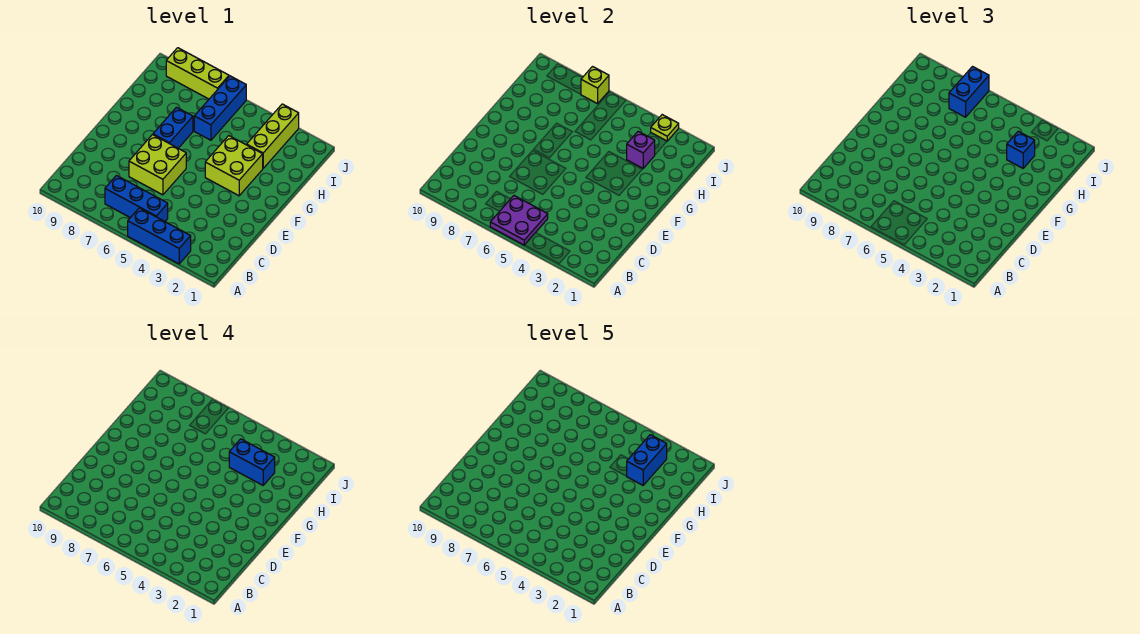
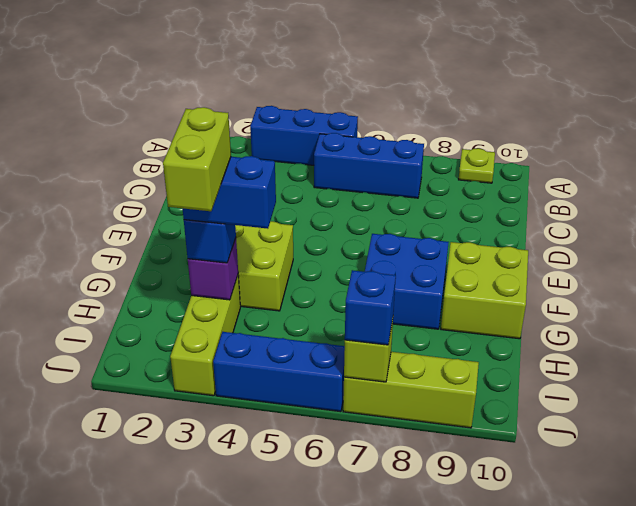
purple 2x2 plate [490,196,548,245] -> none
lime 2x2 brick [129,135,186,195] -> lime 2x2 brick moved to [441,242,528,339]
blue 1x2 brick [153,107,193,148] -> blue 2x2 brick [365,234,449,329]
blue 1x2 brick [627,435,667,485] -> lime 1x2 brick [163,107,231,211]
blue 1x3 brick [194,76,246,140] -> blue 1x3 brick turned to [213,332,345,412]
blue 1x2 brick [949,67,989,117] -> blue 1x1 brick [345,270,396,345]
lime 1x1 plate [651,115,679,141] -> lime 1x1 plate moved to [459,148,495,183]

